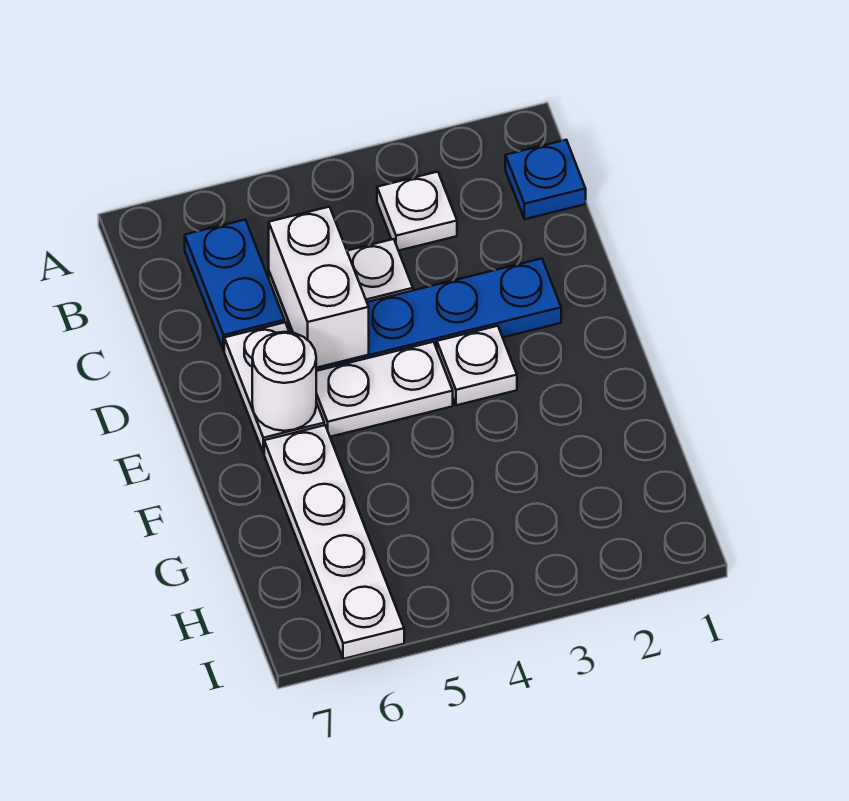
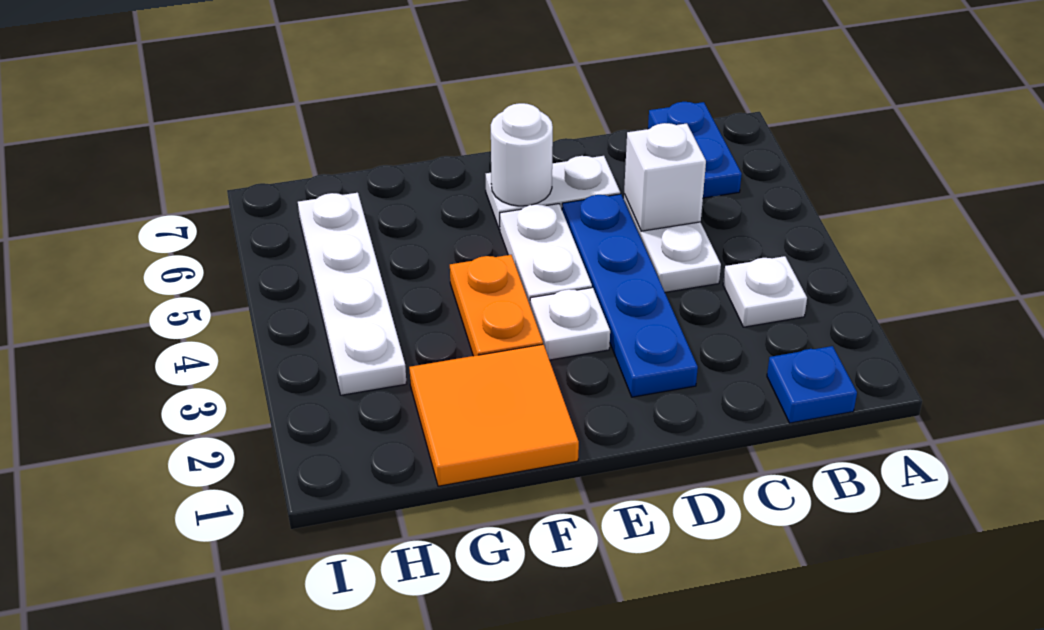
blue 1x2 plate [185,220,285,350] -> blue 1x2 plate turned to [648,102,742,198]
white 1x2 brick [269,207,369,368] -> white 1x1 brick [624,123,706,231]
none -> orange 2x2 tile [409,344,579,486]
none -> orange 1x2 plate [450,255,543,356]
white 1x4 plate [264,425,404,659] -> white 1x4 plate turned to [298,193,407,395]

